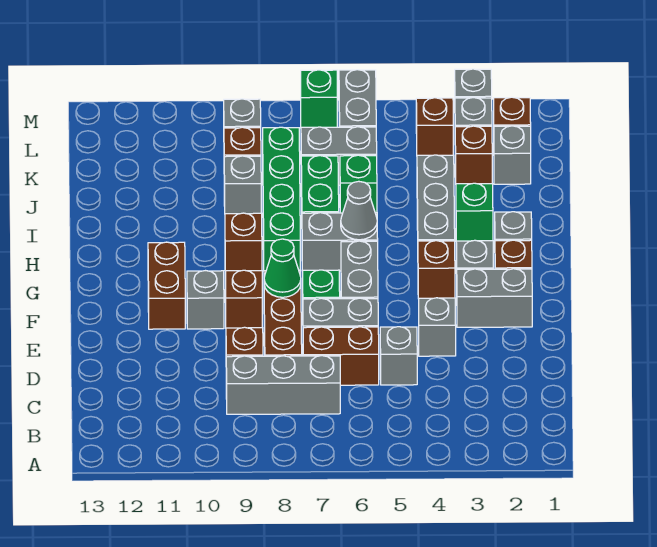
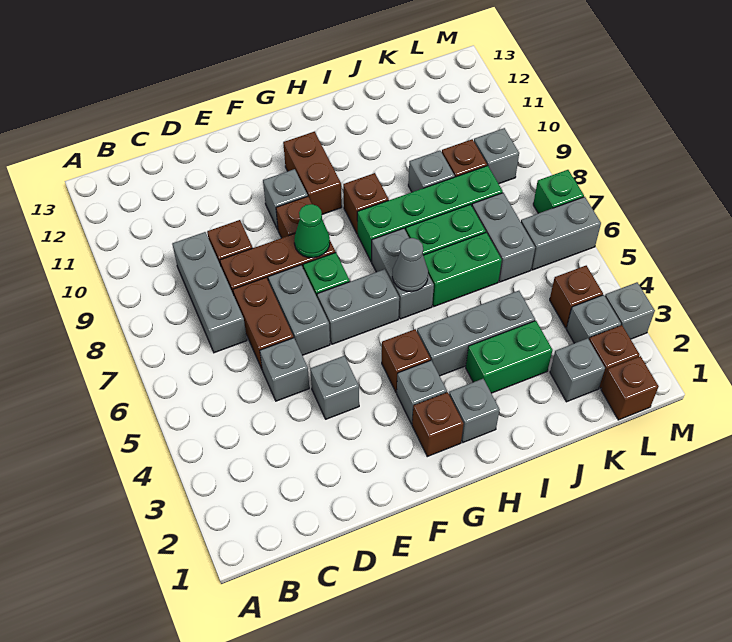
grey 1x2 brick [457,269,532,327] -> none
brown 1x2 brick [148,242,185,329] -> brown 1x2 brick turned to [283,132,342,214]
green 1x1 brick [456,183,493,241] -> green 1x2 brick [466,321,553,393]
green 1x1 brick [340,155,377,213] -> green 1x2 brick [423,233,502,306]
brown 1x1 brick [455,126,492,184] -> brown 1x1 brick moved to [601,356,659,420]

